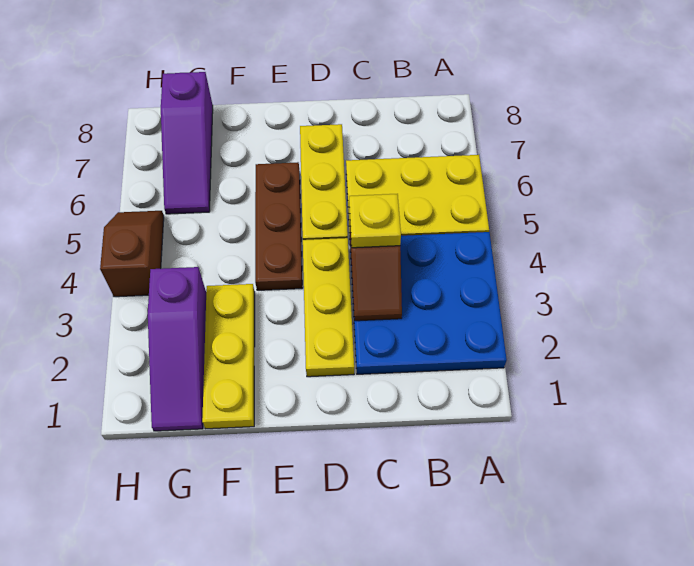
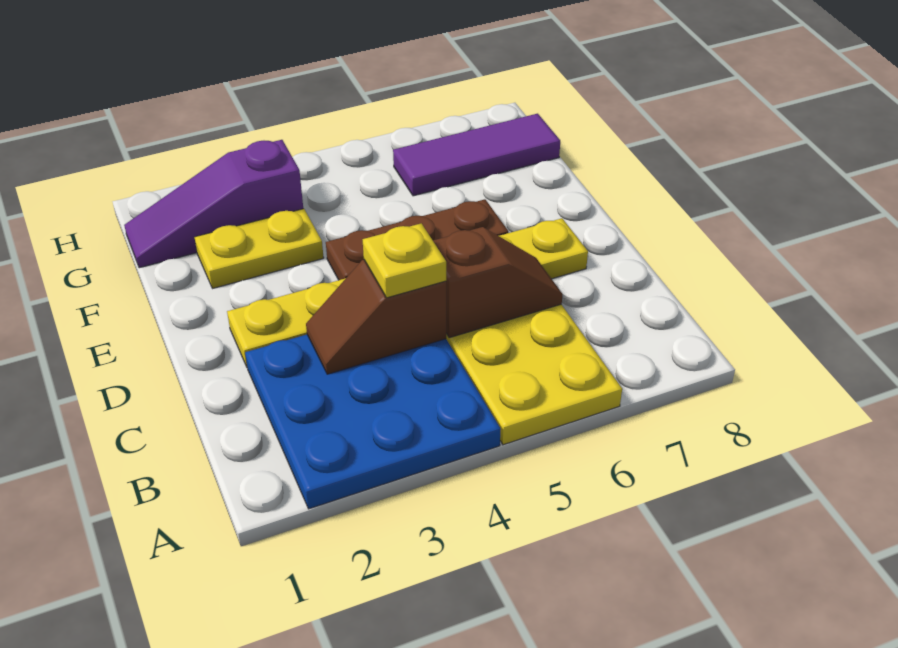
yellow 1x3 plate [202,284,255,429] -> yellow 1x2 plate [194,209,324,288]
purple 1x3 slope [161,72,213,214] -> purple 1x3 tile [393,114,560,196]
brown 1x2 slope [100,211,164,297] -> brown 1x2 slope moved to [433,227,563,338]

